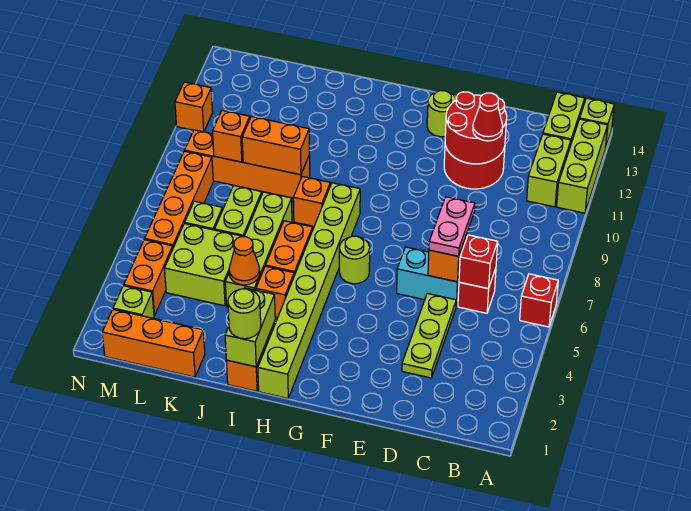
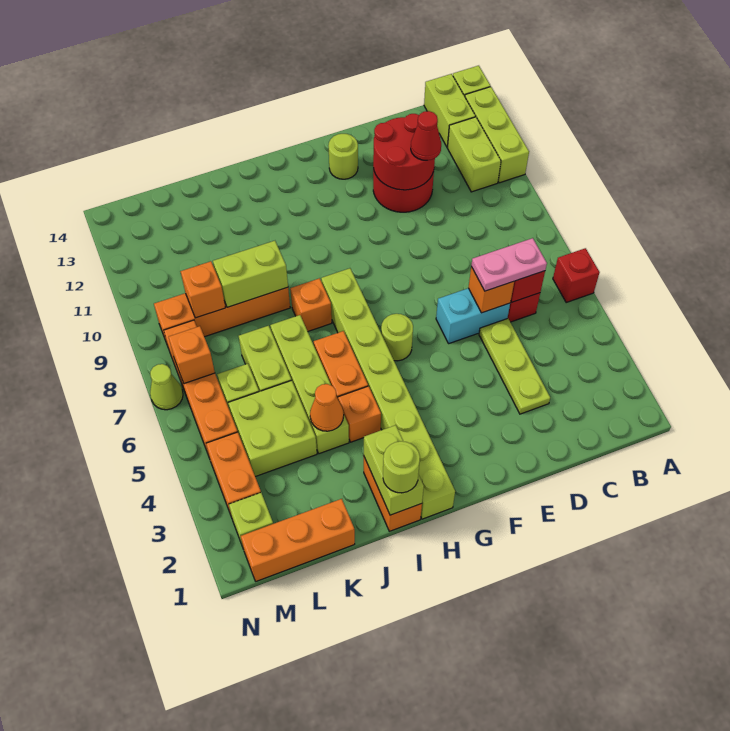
pink 1x2 plate [429,197,475,256] -> pink 1x2 plate turned to [471,238,547,291]
orange 1x2 brick [242,117,309,175] -> lime 1x2 brick [213,241,288,307]
none -> lime 1x1 cone [150,364,183,410]
orange 1x1 brick [175,82,213,132] -> orange 1x1 brick moved to [168,326,215,384]

